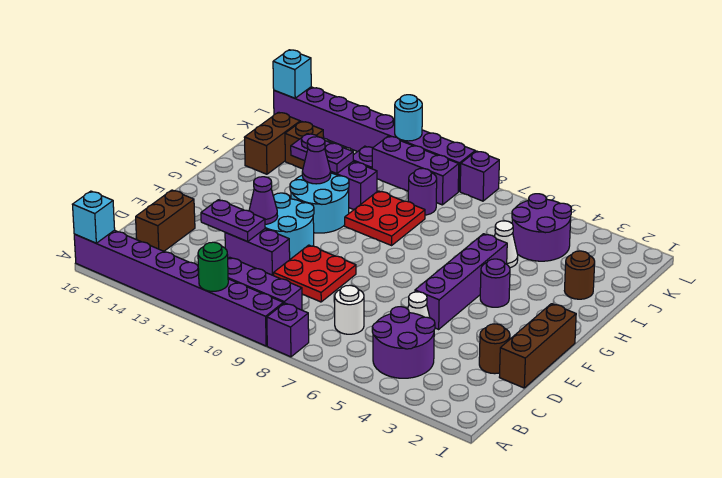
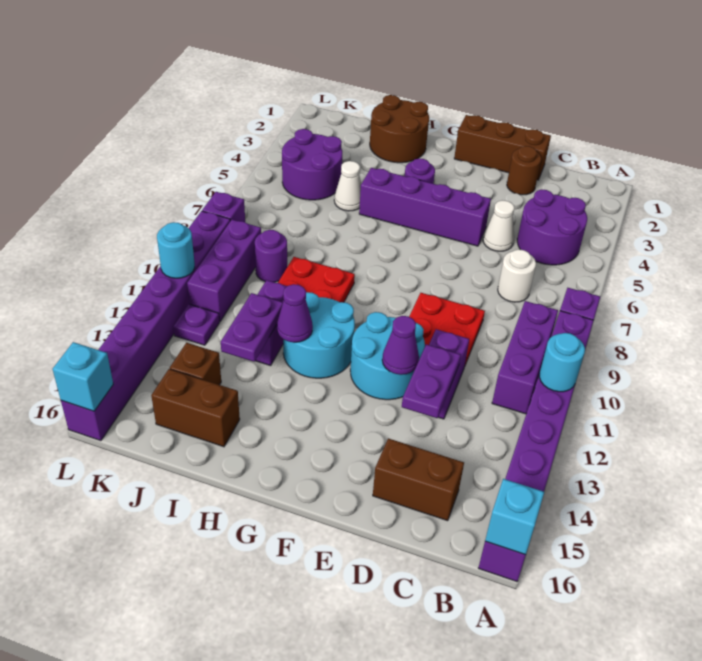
green 1x1 round brick [198,242,228,291] -> cyan 1x1 round brick [539,333,585,392]
brown 1x1 round brick [564,251,595,299] -> brown 2x2 round brick [370,95,429,163]

